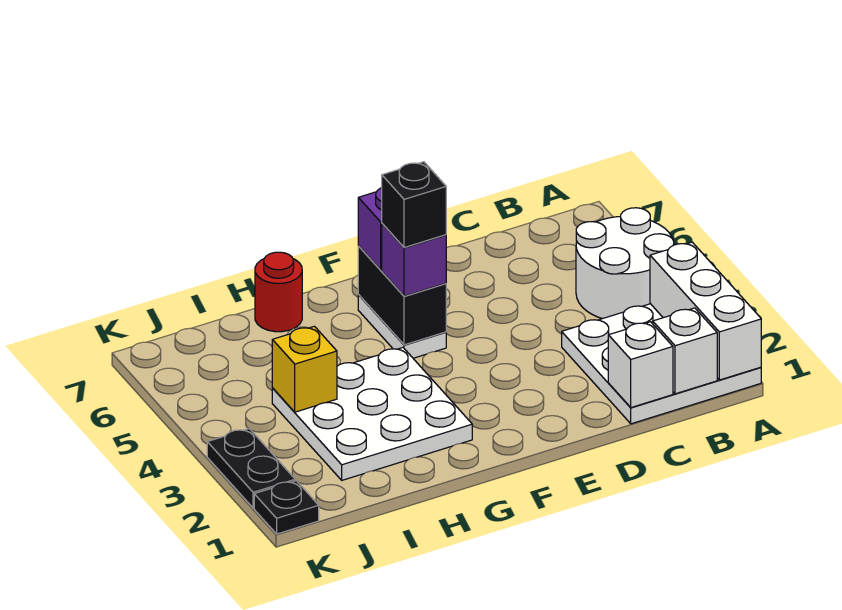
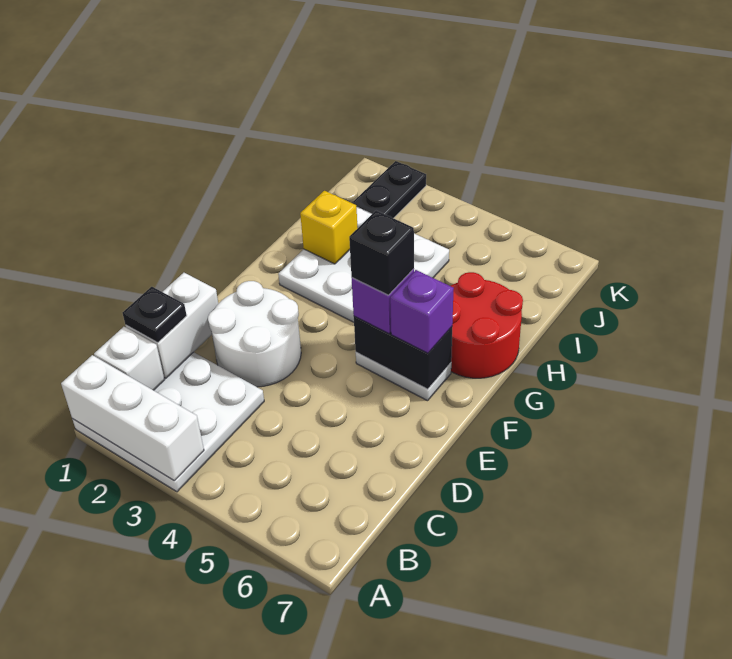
white 2x2 round brick [576,208,674,319] -> white 2x2 round brick moved to [208,281,301,387]
white 1x1 brick [608,322,673,408] -> white 1x2 brick [126,273,218,378]
red 1x1 round brick [255,252,302,332] -> red 2x2 round brick [451,272,523,378]
yellow 1x1 brick [272,326,337,412] -> yellow 1x1 brick moved to [300,191,358,264]
black 1x1 plate [254,481,319,534] -> black 1x1 plate moved to [122,287,187,343]
black 1x2 plate [207,429,295,508] -> black 1x2 plate turned to [352,161,426,218]

